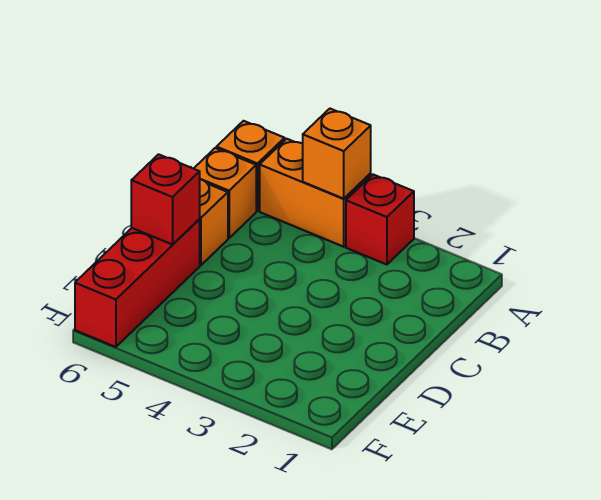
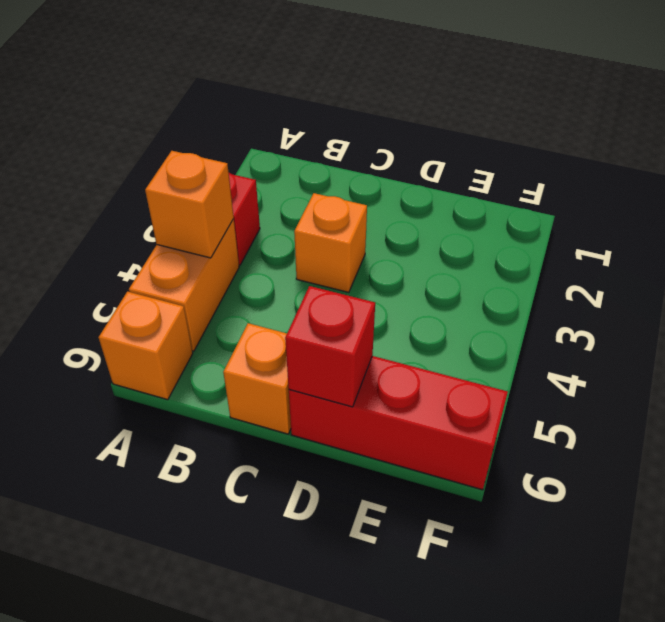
orange 1x1 brick [194,148,256,238] -> orange 1x1 brick moved to [294,193,367,292]

